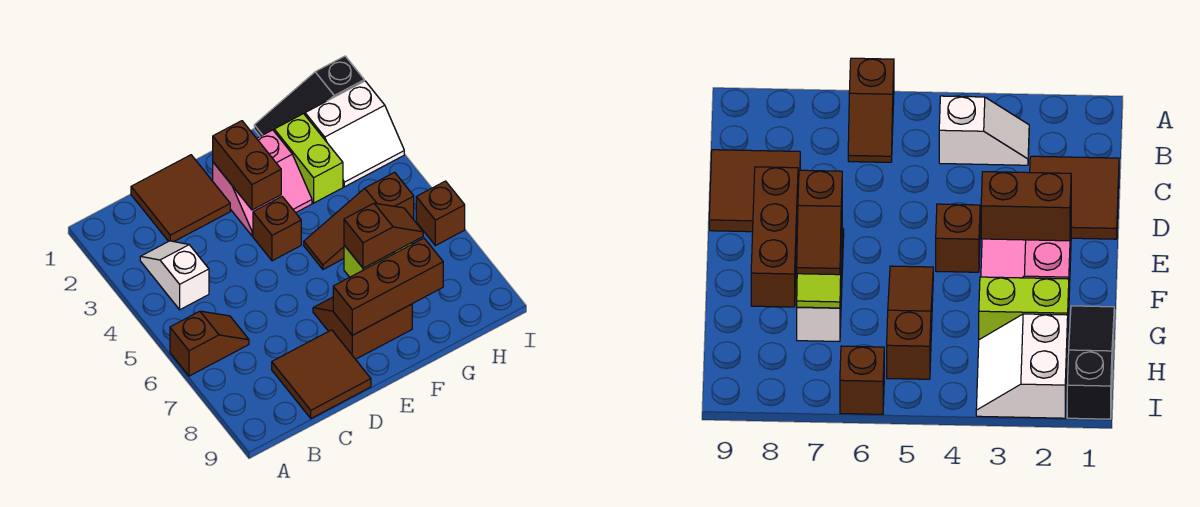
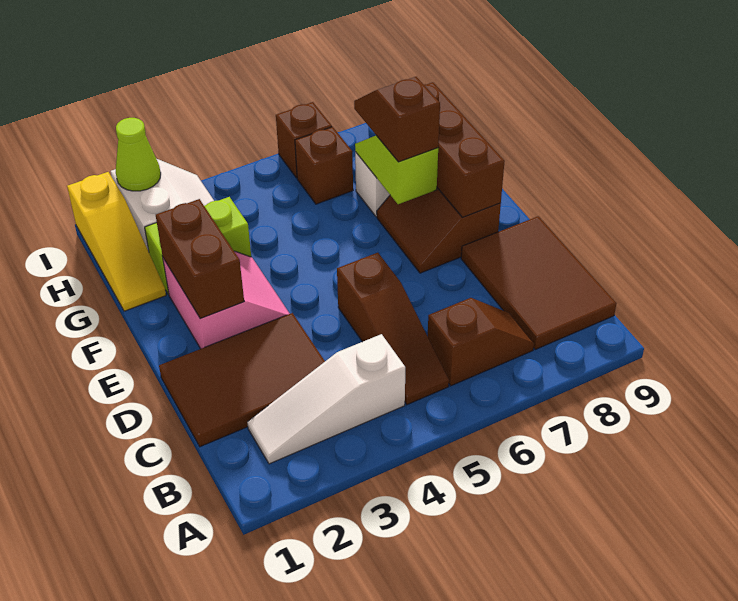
brown 1x2 slope [170,311,249,376] -> brown 1x2 slope turned to [428,298,534,386]
white 1x2 slope [140,241,209,310] -> white 1x3 slope [247,334,405,464]
brown 2x2 tile [131,155,230,242] -> brown 2x3 tile [159,313,325,447]
brown 2x2 tile [272,330,371,418] -> brown 2x3 tile [461,216,616,349]
brown 1x2 brick [213,121,281,210] -> brown 1x2 brick turned to [156,199,244,319]
brown 1x1 brick [253,197,301,261] -> brown 1x1 brick moved to [295,127,353,204]
brown 1x3 slope [304,172,414,269] -> brown 1x3 slope moved to [337,253,449,405]
black 1x3 slope [254,56,364,136] -> yellow 1x3 slope [67,172,166,311]
none -> lime 1x1 cone [116,118,161,191]

